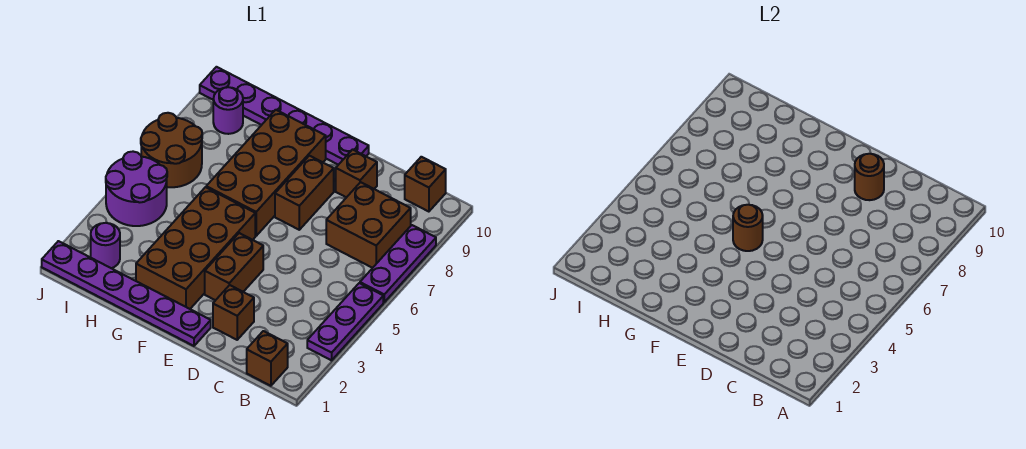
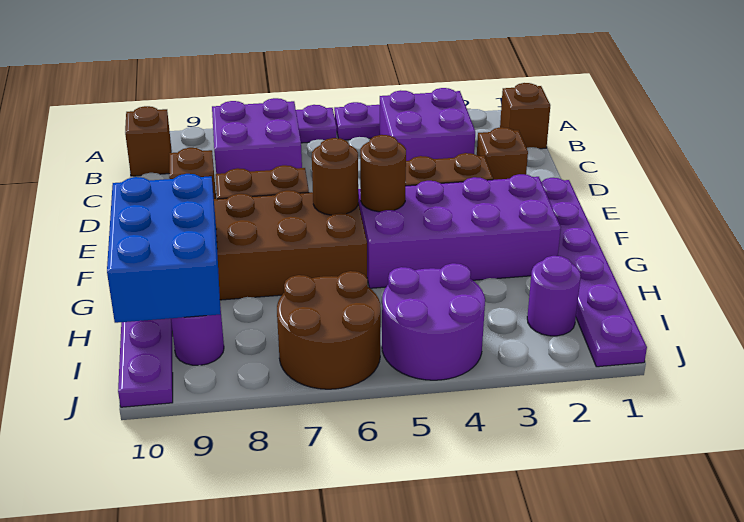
none -> purple 2x2 brick [380,88,475,161]
brown 2x2 brick [326,182,411,268] -> purple 2x2 brick [212,98,302,174]
brown 1x1 round brick [855,153,884,200] -> brown 1x1 round brick moved to [312,138,358,215]
brown 2x4 brick [136,187,255,309] -> purple 2x4 brick [358,174,561,288]
none -> blue 2x3 brick [107,174,221,323]

